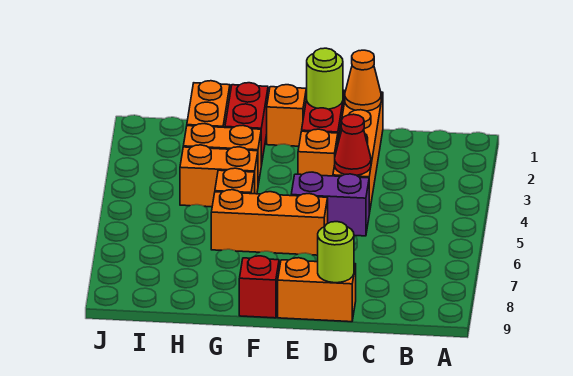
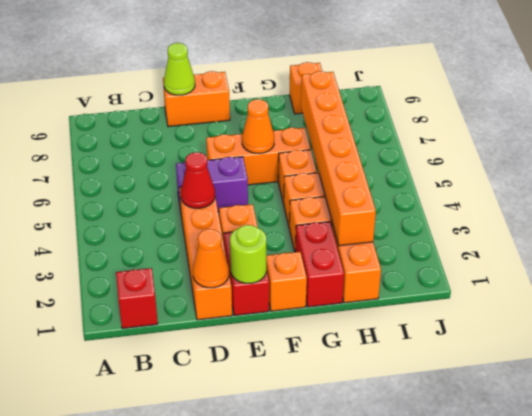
lime 1x1 round brick [318,222,354,283] -> lime 1x1 cone [164,43,195,95]
none -> orange 1x1 cone [242,99,274,153]
red 1x1 brick [239,256,279,318] -> red 1x1 brick moved to [116,268,158,329]
none -> orange 1x6 brick [301,71,376,246]
none -> orange 1x1 brick [289,62,322,114]

